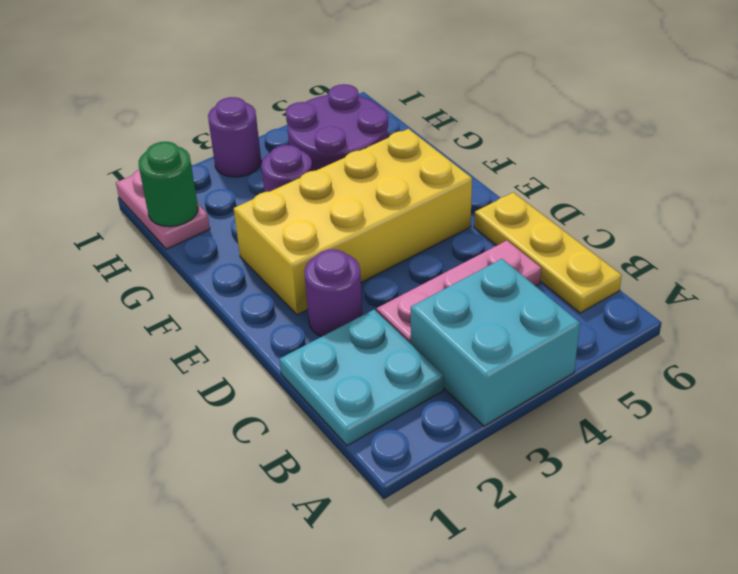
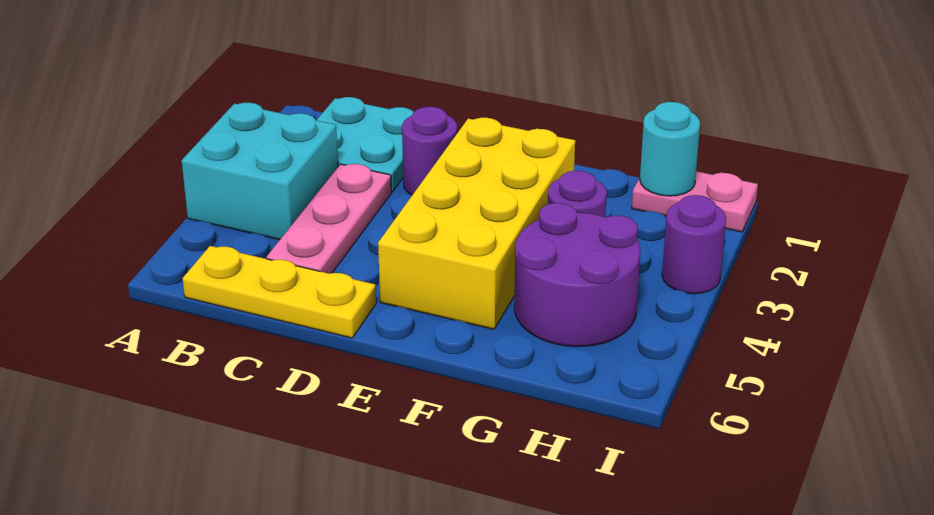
green 1x1 round brick [139,142,198,227] -> cyan 1x1 round brick [640,102,700,196]

